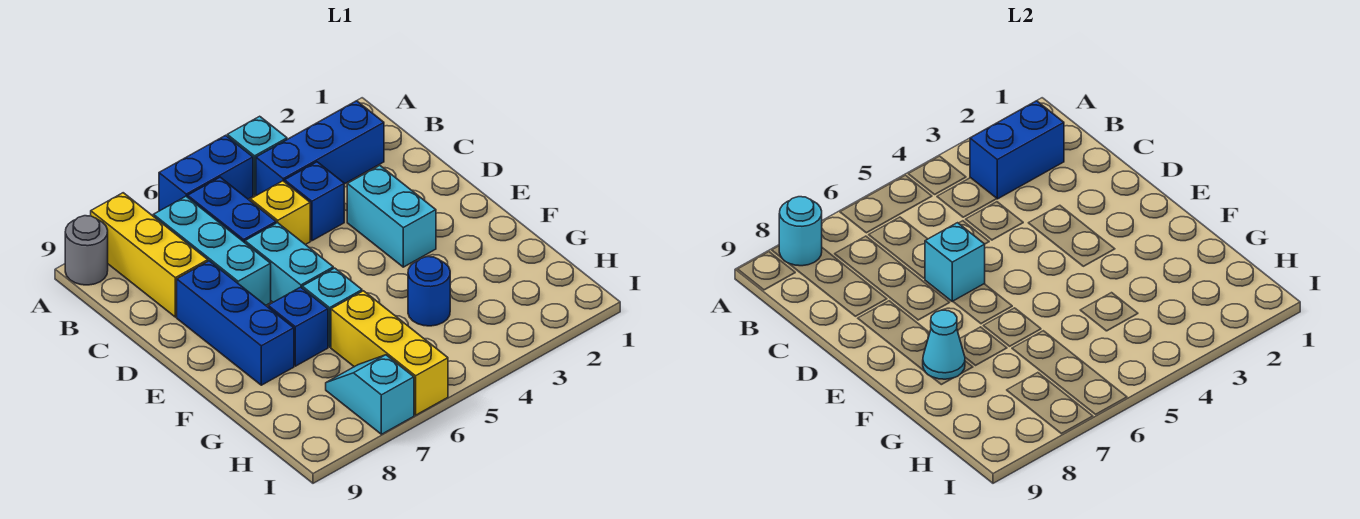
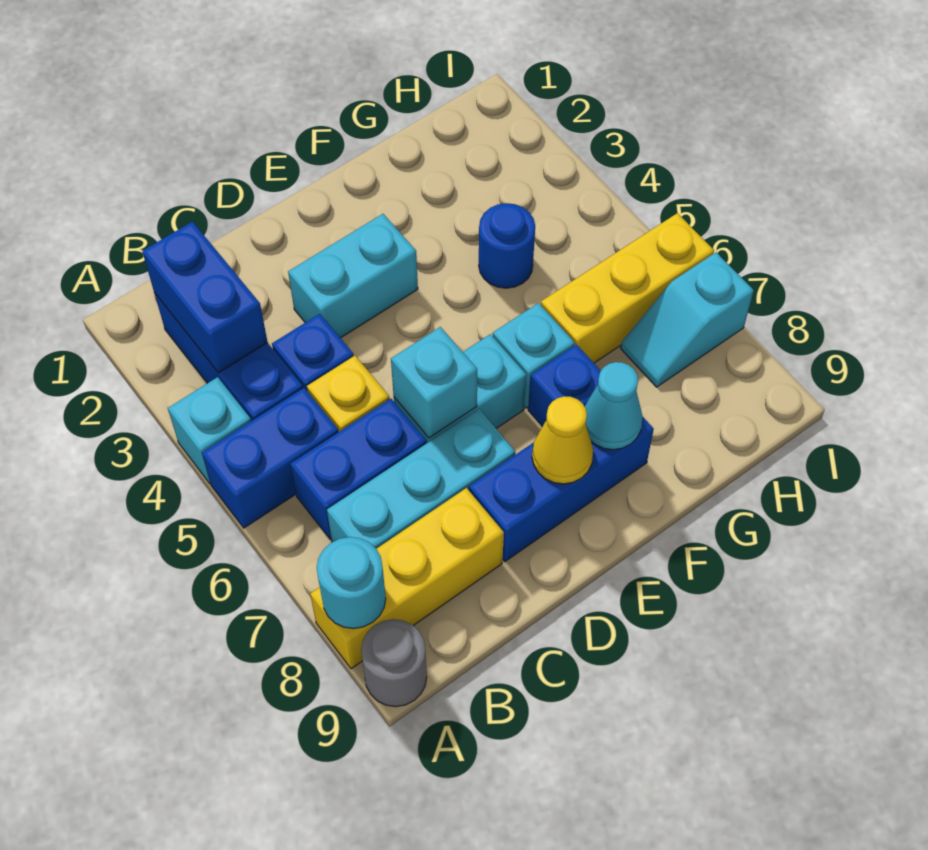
blue 1x2 brick [159,135,253,211] -> blue 1x2 brick turned to [202,388,339,528]
none -> yellow 1x1 cone [532,396,593,484]

